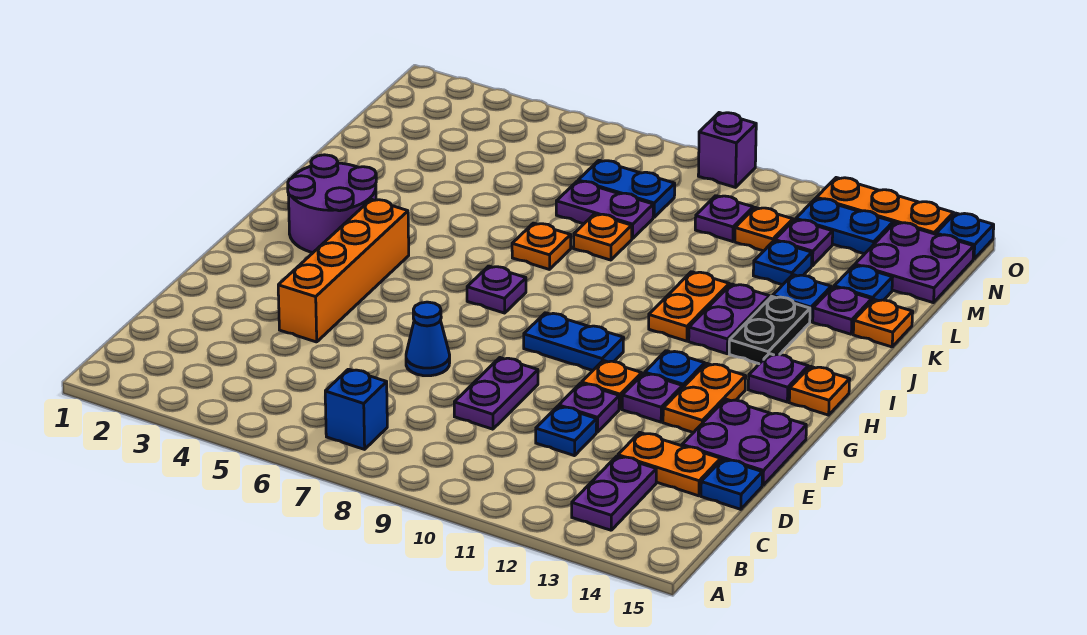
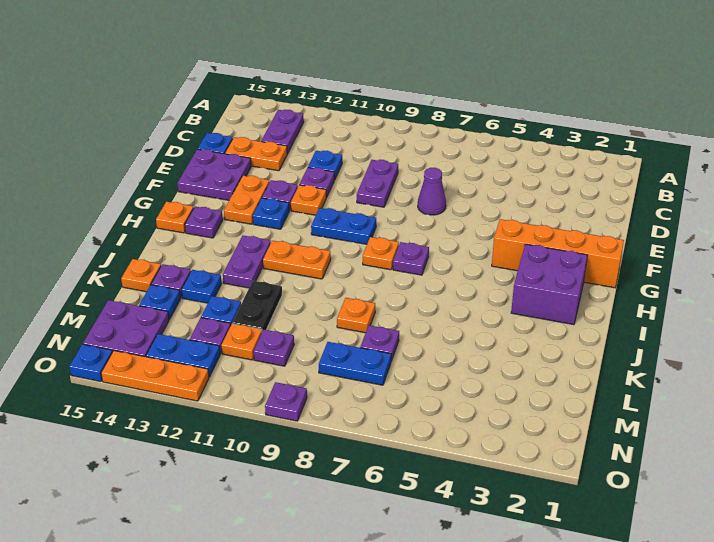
blue 1x1 brick [325,369,387,449] -> none
orange 1x4 brick [278,199,409,342] -> orange 1x4 brick turned to [492,219,624,288]
blue 1x1 cone [406,302,450,376] -> purple 1x1 cone [418,168,446,215]
purple 2x2 round brick [288,155,376,253] -> purple 2x2 brick [511,244,587,325]
orange 1x2 plate [649,272,729,341] -> orange 1x2 plate turned to [263,241,331,279]
black 1x2 plate [729,296,810,364] -> black 1x2 plate moved to [232,281,282,332]
orange 1x1 plate [512,223,571,270] -> orange 1x1 plate moved to [363,237,399,270]
purple 1x2 plate [556,181,653,239] -> purple 1x1 plate [360,325,399,361]
purple 1x1 brick [698,113,756,187] -> purple 1x1 plate [265,382,307,421]

